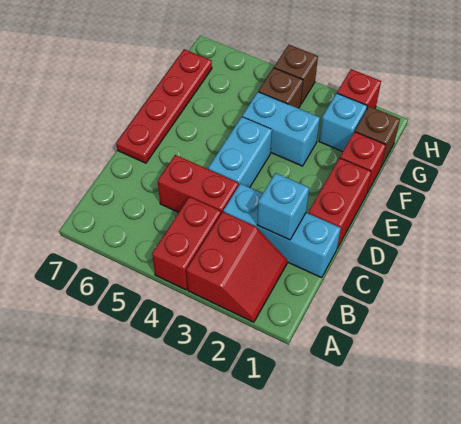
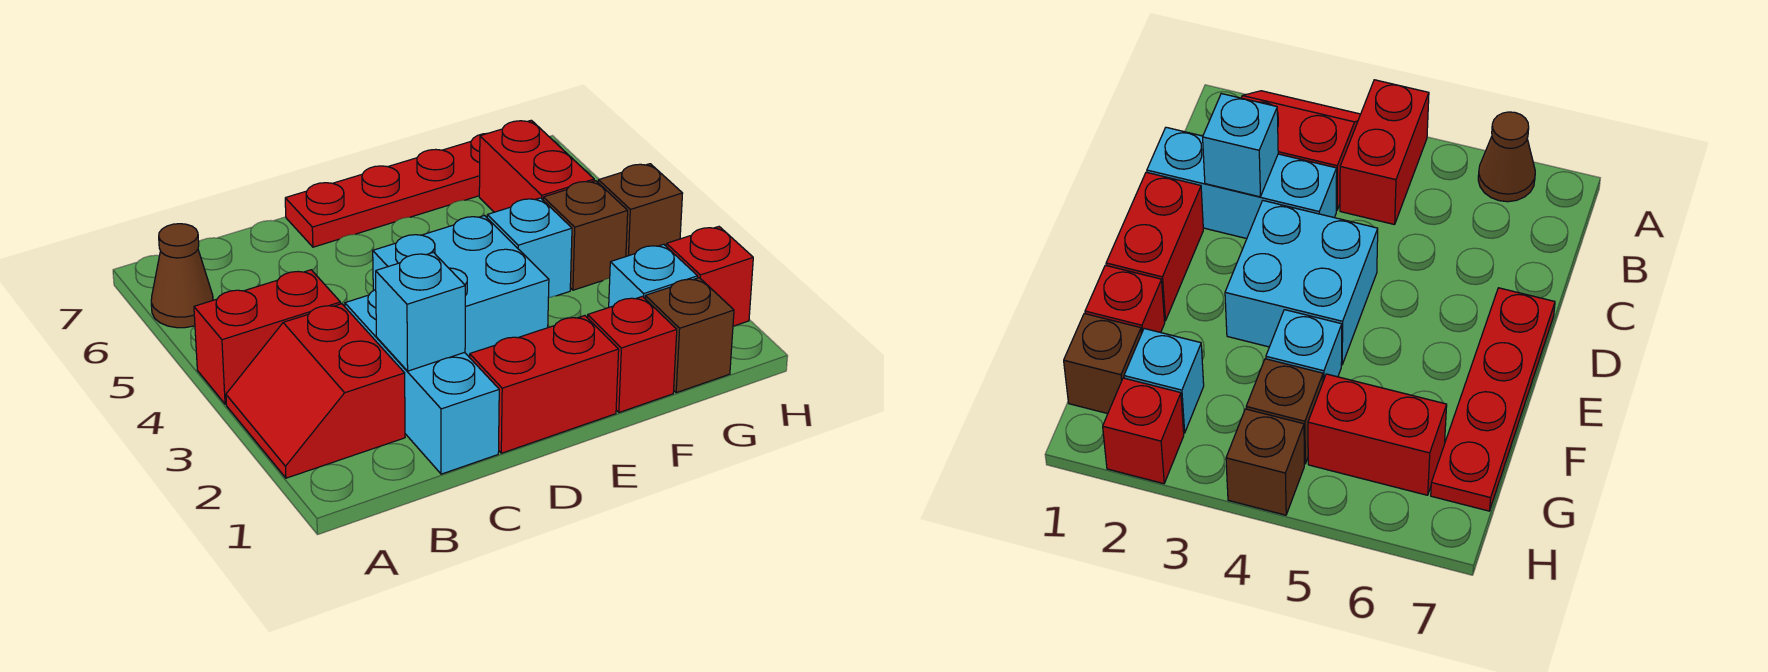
red 2x2 slope [186,212,287,322] -> red 2x2 slope turned to [226,304,405,478]
none -> brown 1x1 cone [151,224,213,328]
red 1x2 brick [158,155,239,213] -> red 1x2 brick moved to [479,120,594,212]
cyan 1x2 brick [208,117,272,188] -> cyan 2x2 brick [373,216,549,358]
cyan 1x2 brick [242,92,320,166] -> cyan 1x1 brick [487,198,572,298]

